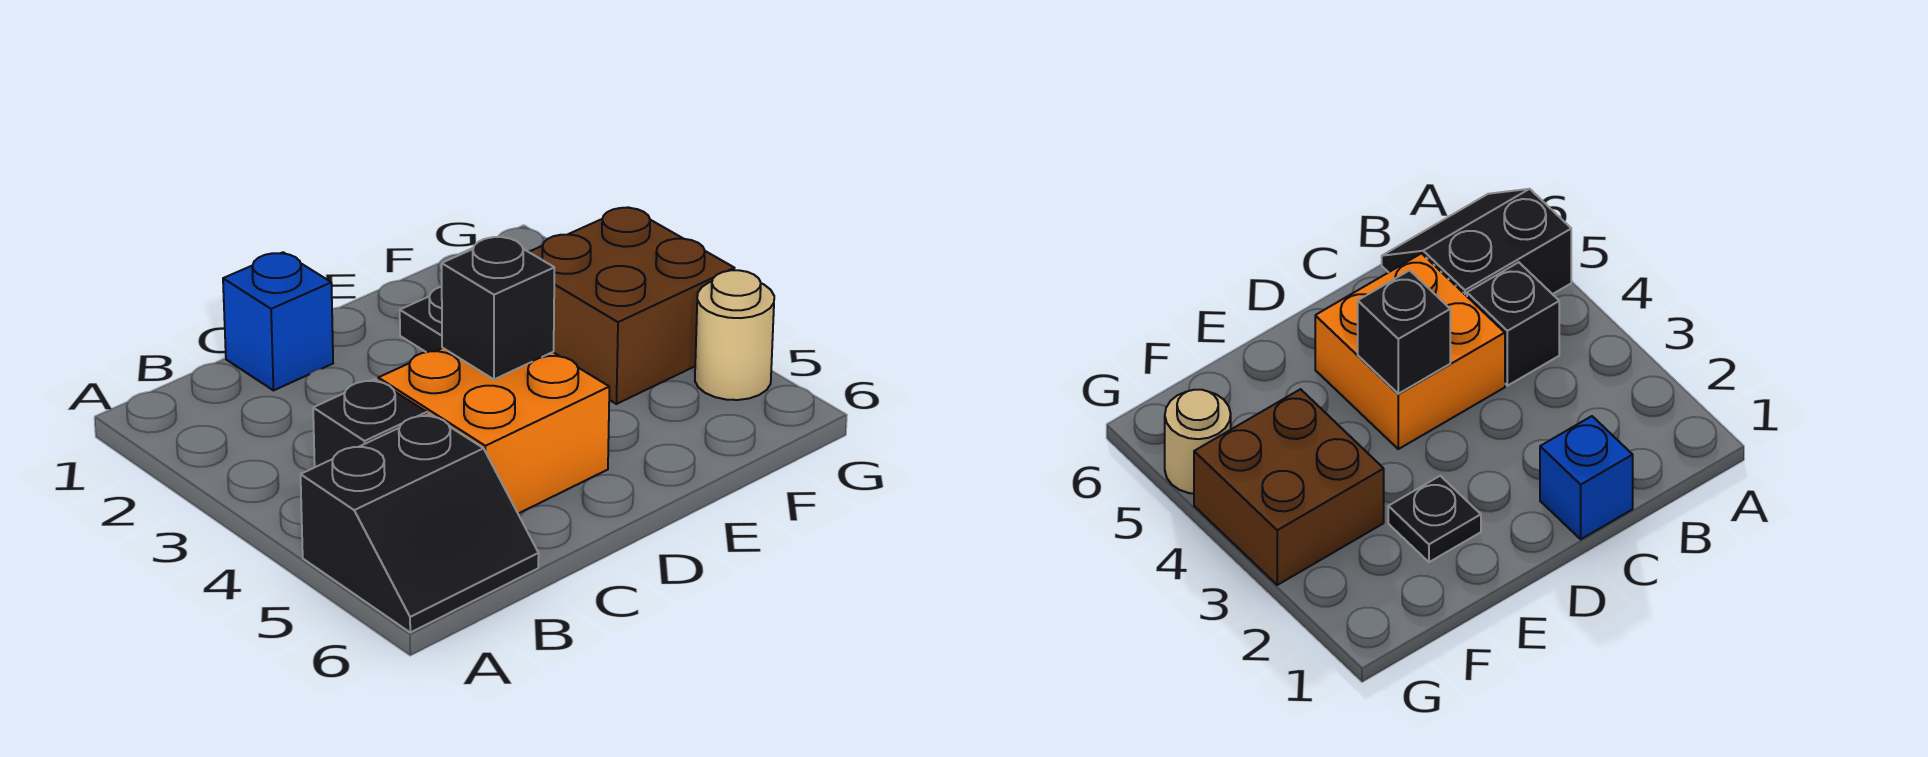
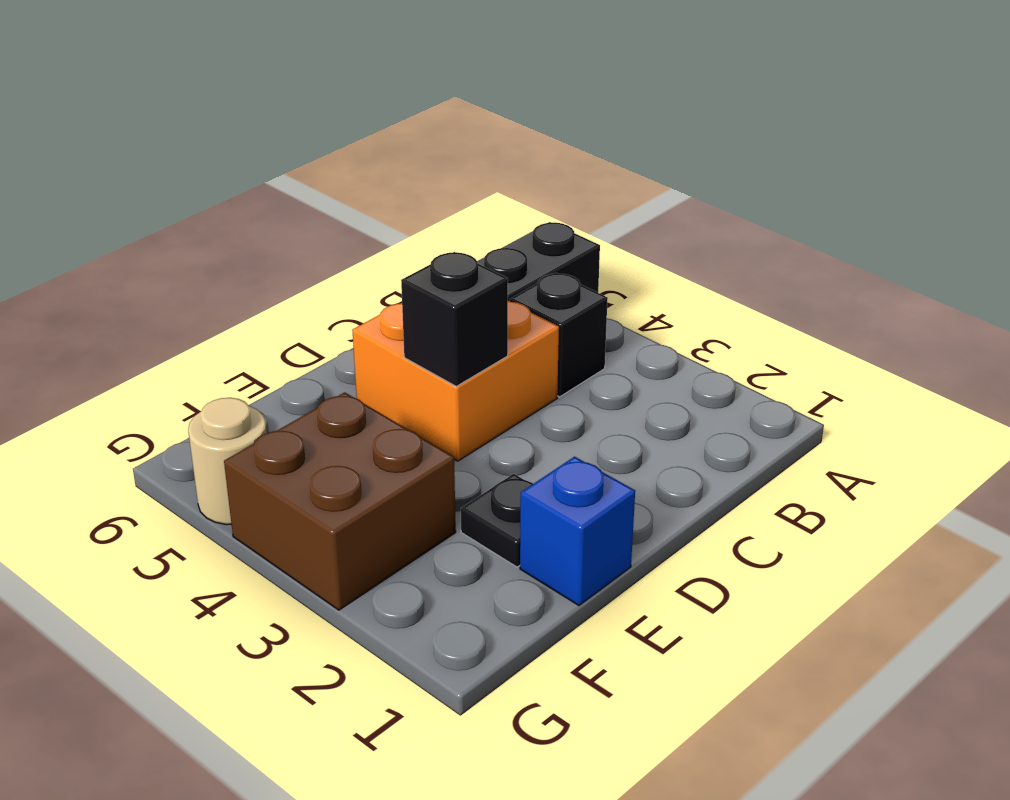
blue 1x1 brick [223,252,333,390] -> blue 1x1 brick moved to [520,457,635,605]

